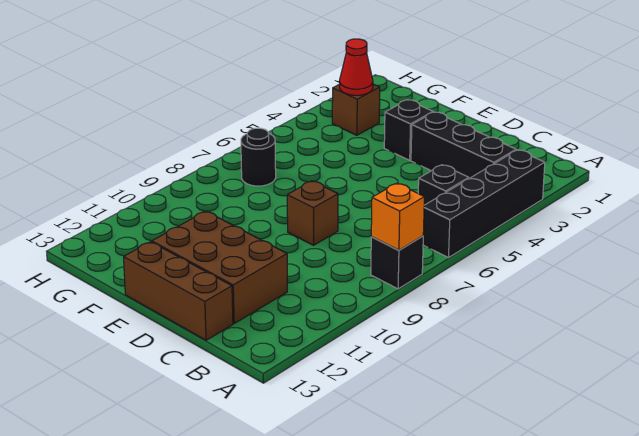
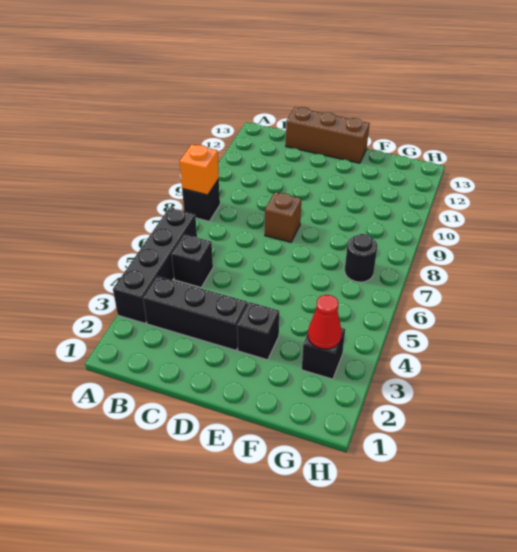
brown 2x3 brick [152,211,287,323] -> none
brown 1x1 brick [332,84,380,135] -> black 1x1 brick [302,328,345,379]

